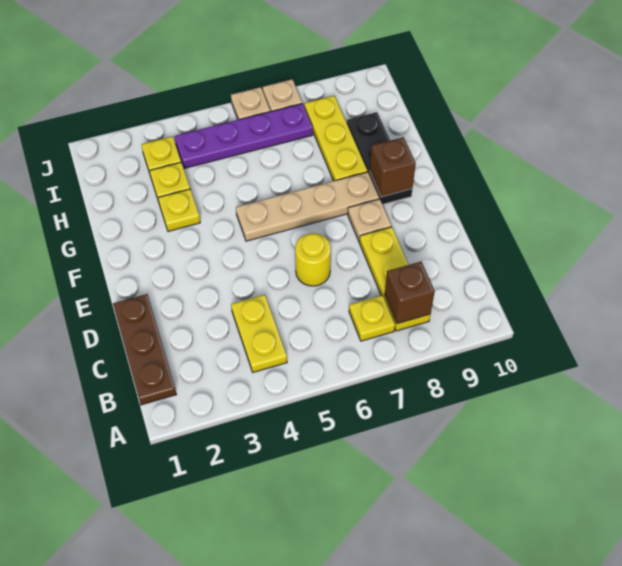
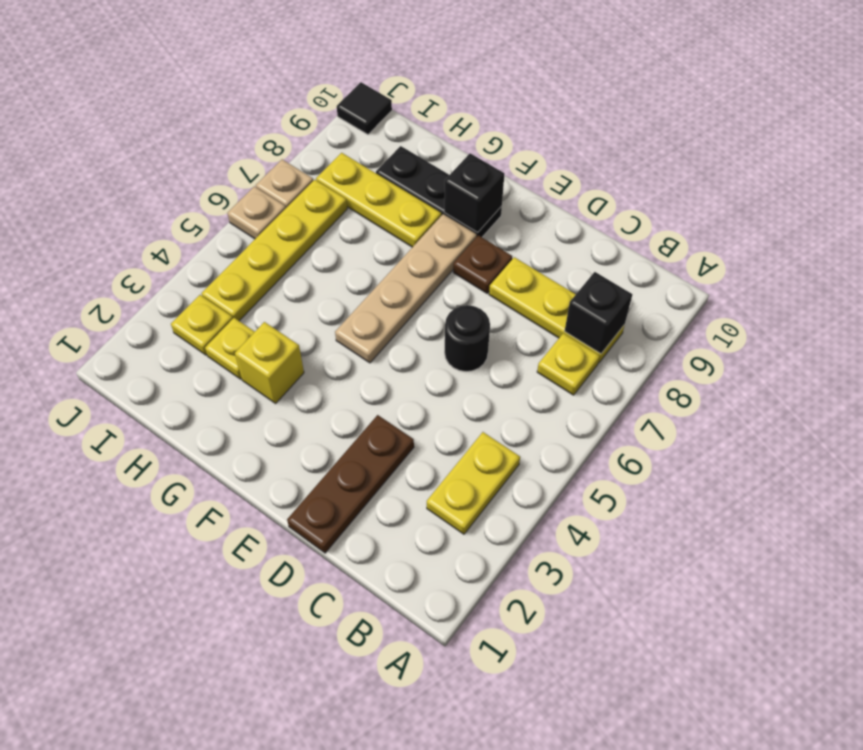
brown 1x3 plate [113,294,177,405] -> brown 1x3 plate turned to [287,415,414,553]
yellow 1x2 plate [231,295,287,372] -> yellow 1x2 plate turned to [427,432,520,534]
brown 1x1 brick [385,261,435,324] -> black 1x1 brick [565,272,632,354]
yellow 1x1 round brick [295,233,331,286] -> black 1x1 round brick [445,305,490,372]
tan 1x1 plate [348,199,391,242] -> brown 1x1 plate [453,235,512,293]
brown 1x1 brick [370,137,416,197] -> black 1x1 brick [444,153,504,233]
yellow 1x1 plate [158,189,200,231] -> yellow 1x1 brick [235,322,304,403]
purple 1x4 plate [175,103,313,169] -> yellow 1x4 plate [202,180,347,321]
none -> black 1x1 tile [337,82,392,134]

